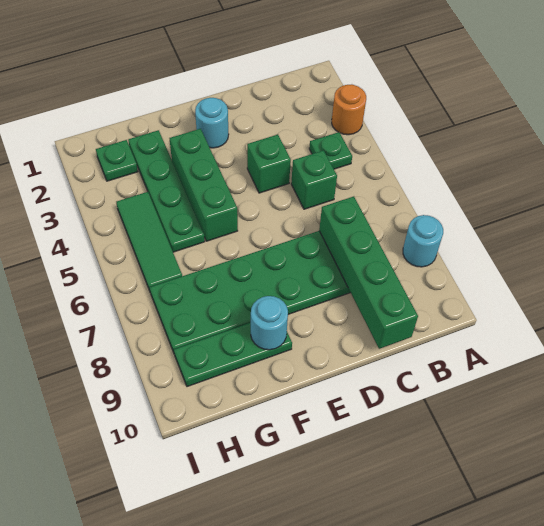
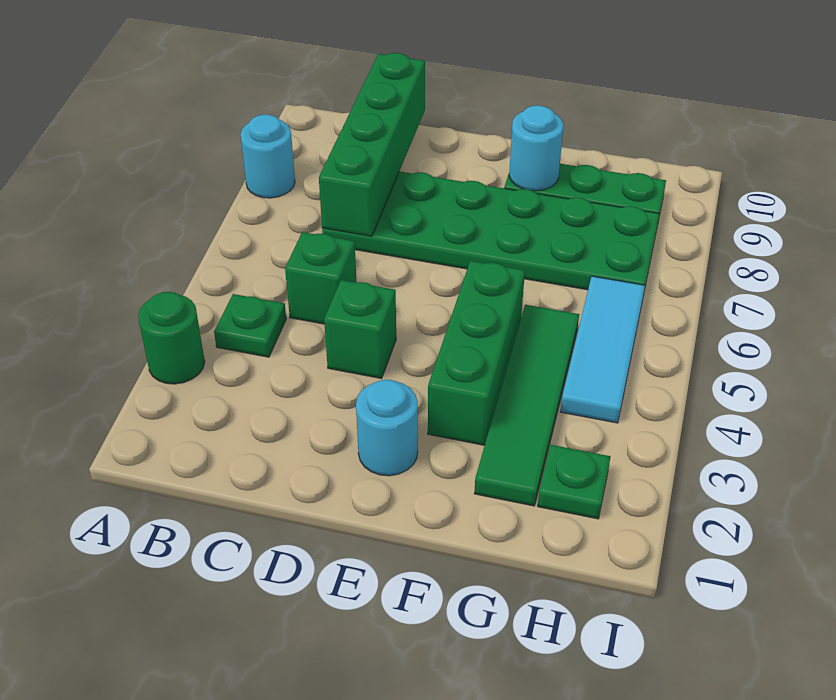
orange 1x1 round brick [332,84,366,135] -> green 1x1 round brick [138,292,205,384]
green 1x4 plate [128,130,205,252] -> green 1x4 tile [474,305,579,506]
green 1x3 tile [116,192,182,291] -> cyan 1x3 tile [560,276,645,423]

